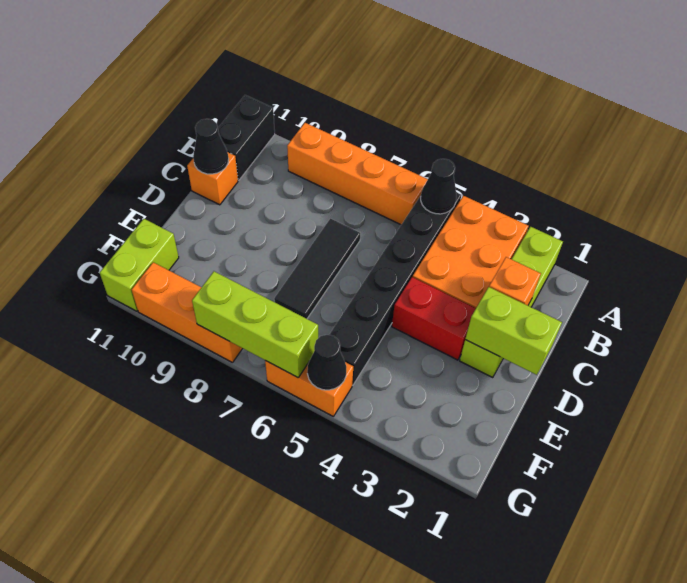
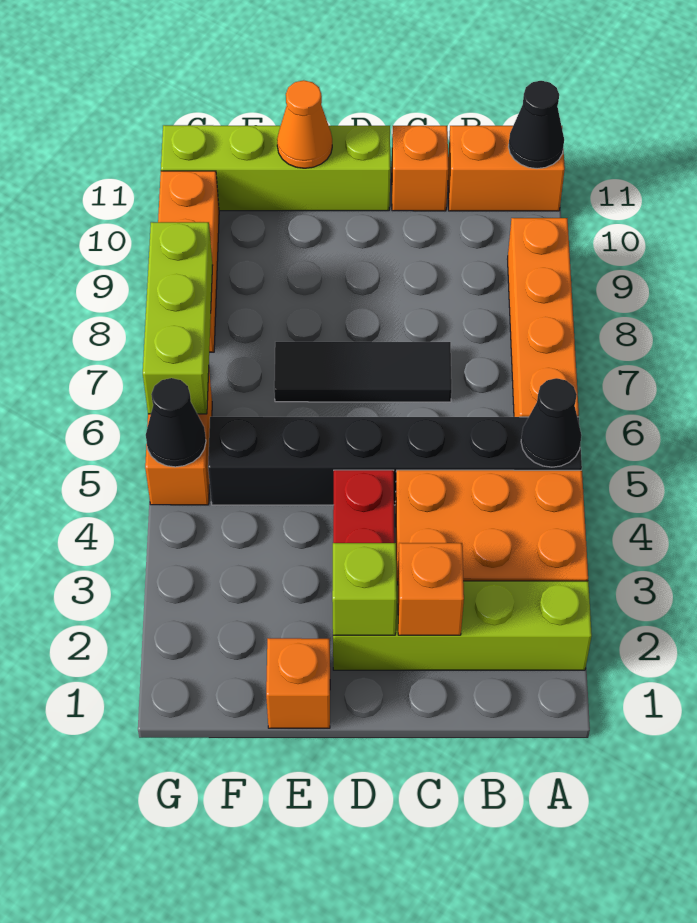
black 1x2 brick [218,95,275,180] -> orange 1x2 brick [448,126,565,211]
black 1x1 cone [193,119,229,174] -> black 1x1 cone moved to [508,81,564,169]
lime 1x2 brick [465,287,562,375] -> lime 1x1 brick [332,543,397,635]
none -> orange 1x1 brick [266,638,330,728]
none -> orange 1x1 cone [277,80,332,168]
lime 1x2 brick [100,219,179,311] -> lime 1x4 brick [161,125,390,211]

